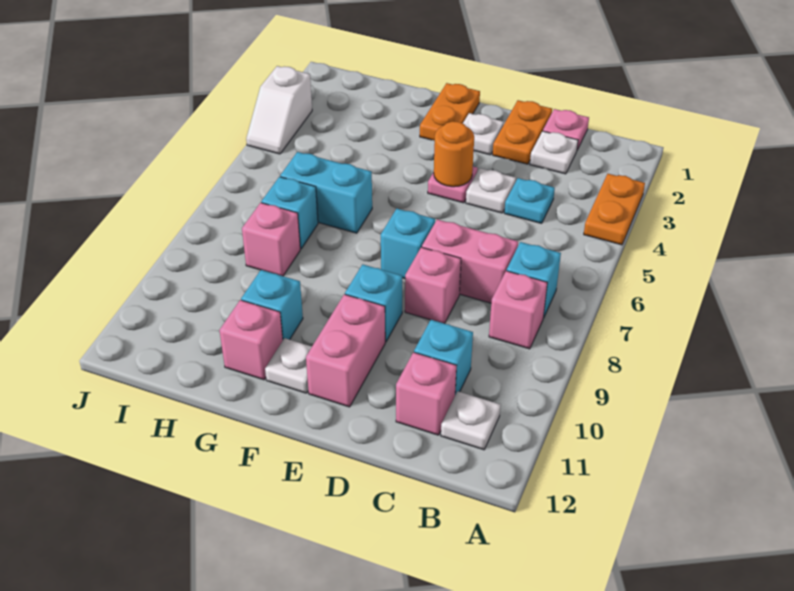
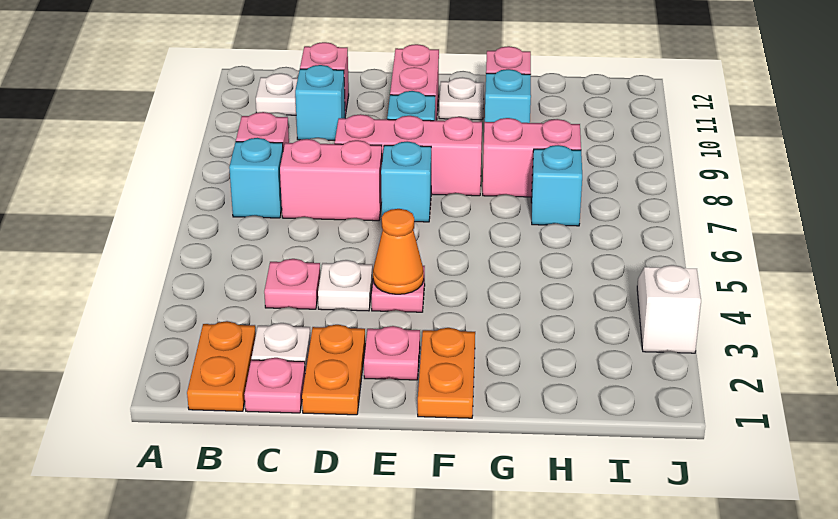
orange 1x2 plate [584,174,645,245] -> orange 1x2 plate moved to [187,321,256,411]
cyan 1x1 plate [504,178,555,223] -> pink 1x1 plate [264,259,320,309]
pink 1x1 brick [405,247,461,323] -> pink 1x3 brick [335,114,482,196]
white 1x1 plate [463,113,504,155] -> pink 1x1 plate [364,326,420,380]
orange 1x1 round brick [434,121,474,187] -> orange 1x1 cone [373,209,424,294]
cyan 1x2 brick [280,152,372,233] -> none
pink 1x1 brick [242,203,300,276] -> pink 1x2 brick [483,118,581,197]

